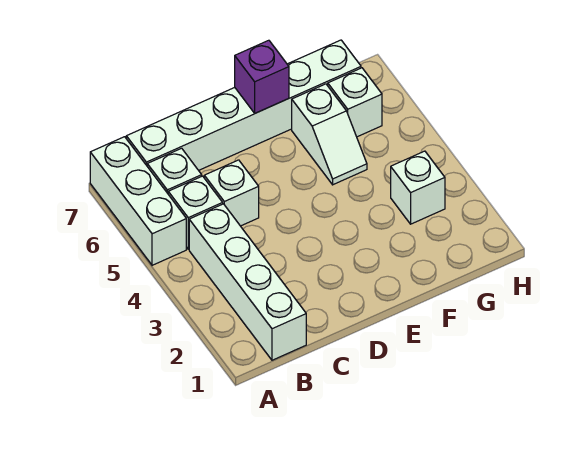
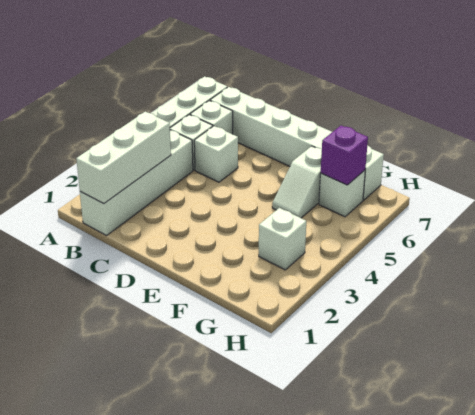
none -> white 1x3 brick [76,112,171,204]
purple 1x1 brick [235,40,289,113] -> purple 1x1 brick moved to [321,126,368,185]

